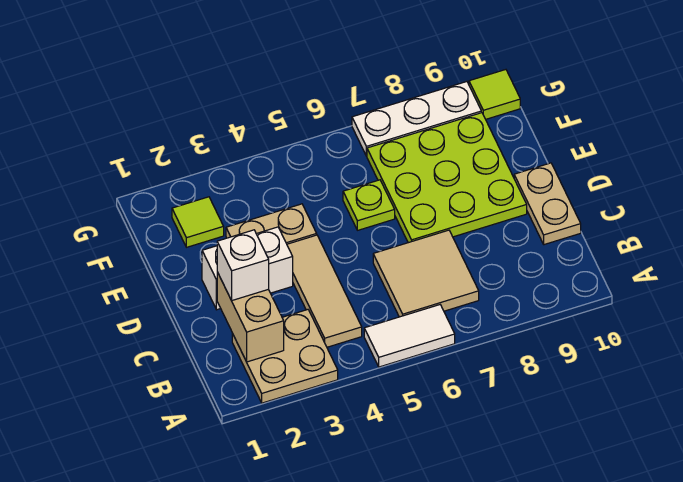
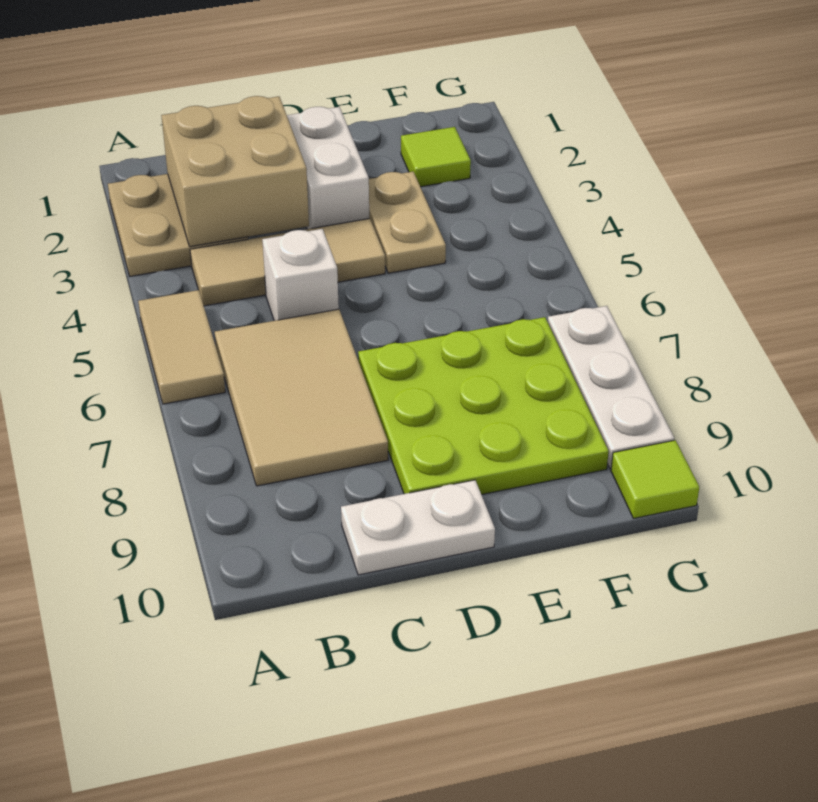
white 1x2 tile [364,305,455,367] -> tan 1x2 tile [138,290,225,404]
tan 1x2 brick [217,272,284,362] -> tan 2x2 brick [161,96,309,247]
tan 2x2 tile [373,230,479,317] -> tan 2x3 tile [215,309,388,486]
white 1x1 brick [217,230,269,300] -> white 1x1 brick moved to [262,229,339,321]
tan 1x2 plate [514,163,581,245] -> white 1x2 plate [341,480,495,575]
lime 1x1 plate [343,180,395,230] -> none

